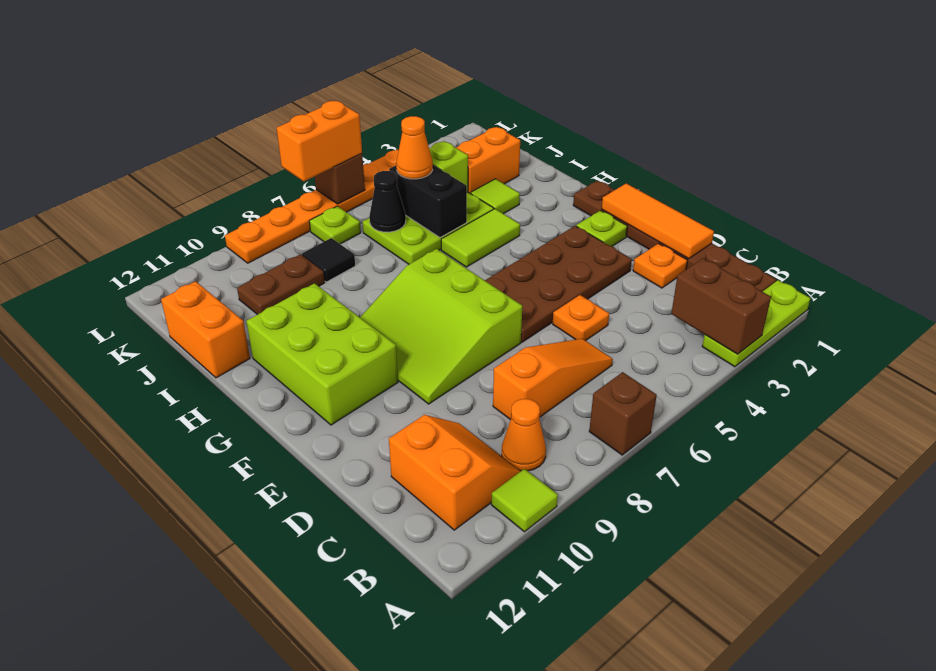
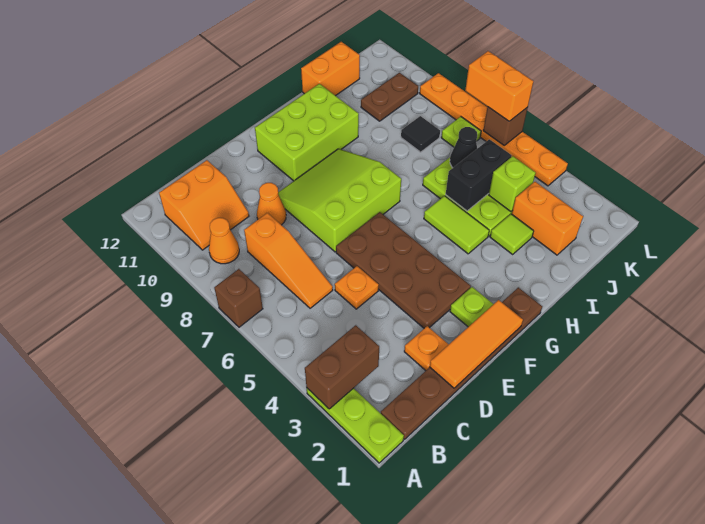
lime 1x1 tile [491,469,558,532] -> none
orange 1x1 cone [396,116,433,179] -> orange 1x1 cone moved to [257,183,286,225]
brown 1x2 plate [237,254,325,315] -> brown 1x2 plate turned to [361,73,418,121]

